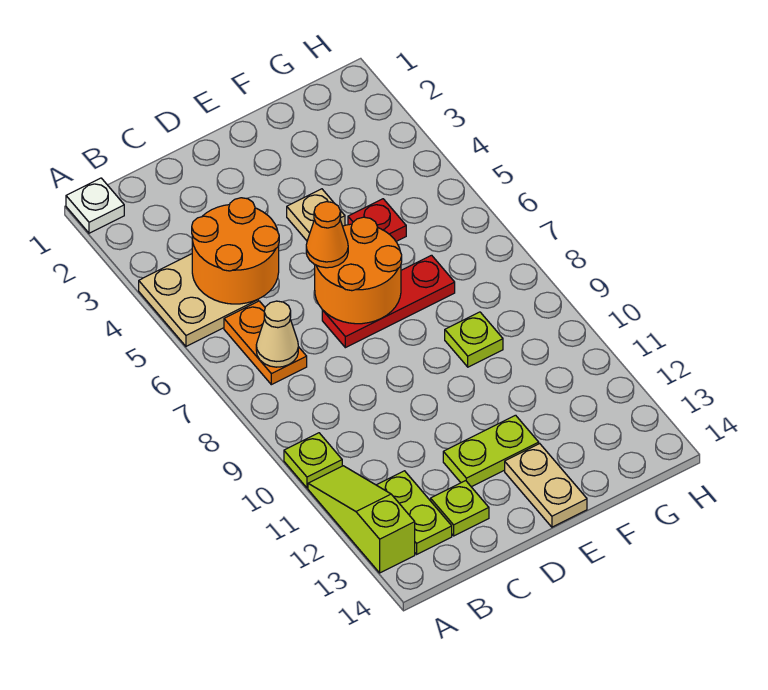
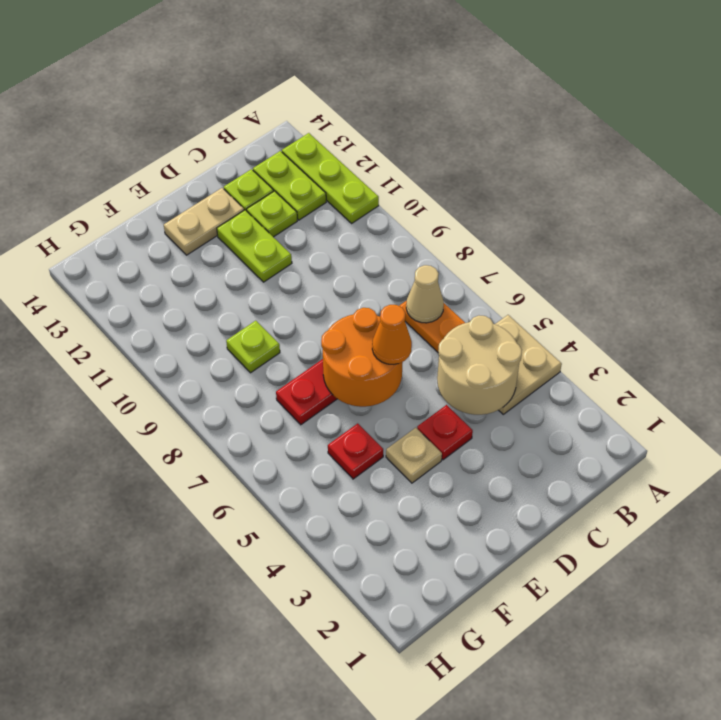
white 1x1 plate [66,178,124,233] -> none
lime 1x1 plate [284,433,342,488] -> lime 1x1 plate moved to [247,191,297,237]
lime 1x3 slope [308,466,415,573] -> lime 1x3 plate [282,133,379,223]
orange 2x2 round brick [192,198,279,304] -> tan 2x2 round brick [437,316,522,415]
none -> red 1x1 plate [417,405,473,460]
lime 1x2 plate [443,415,539,487] -> lime 1x2 plate turned to [217,210,292,282]
tan 1x2 plate [505,444,587,527] -> tan 1x2 plate turned to [164,188,244,255]

